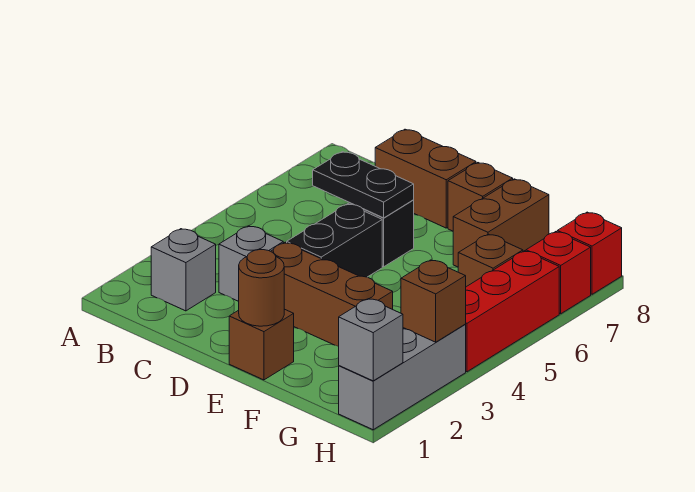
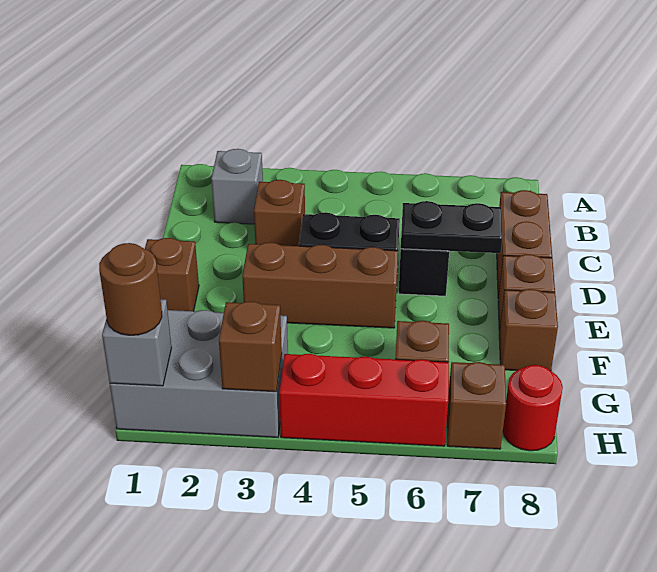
grey 1x1 brick [219,226,283,301] -> brown 1x1 brick [254,180,305,246]
black 1x2 plate [313,152,414,218] -> black 1x2 plate turned to [401,201,502,253]
brown 1x3 brick [271,243,393,346] -> brown 1x3 brick turned to [242,243,398,328]
brown 1x1 round brick [239,250,284,326] -> brown 1x1 round brick moved to [99,243,162,335]
brown 1x2 brick [453,179,549,267] -> brown 1x1 brick [499,289,558,371]
grey 1x3 brick [339,325,466,430] -> grey 2x3 brick [110,310,288,437]
red 1x1 brick [526,232,591,314] -> brown 1x1 brick [447,362,506,449]
red 1x1 brick [557,212,622,294] -> red 1x1 round brick [503,365,563,451]

